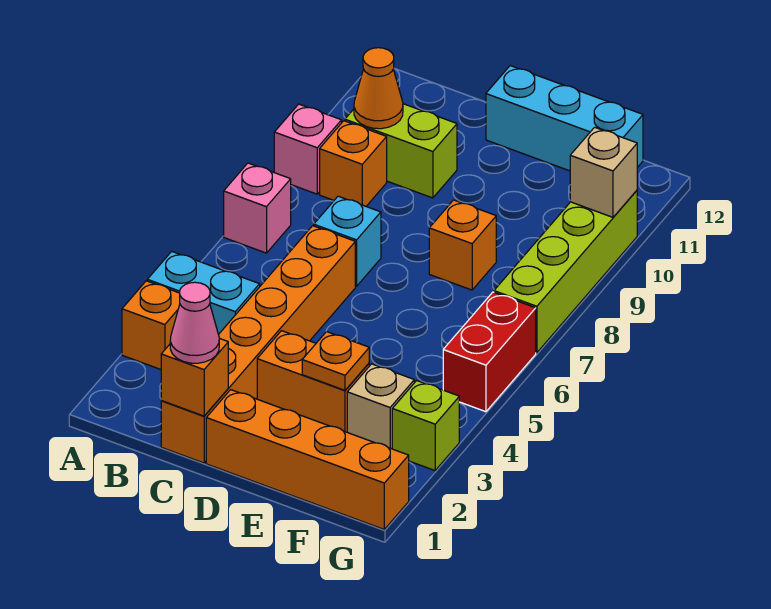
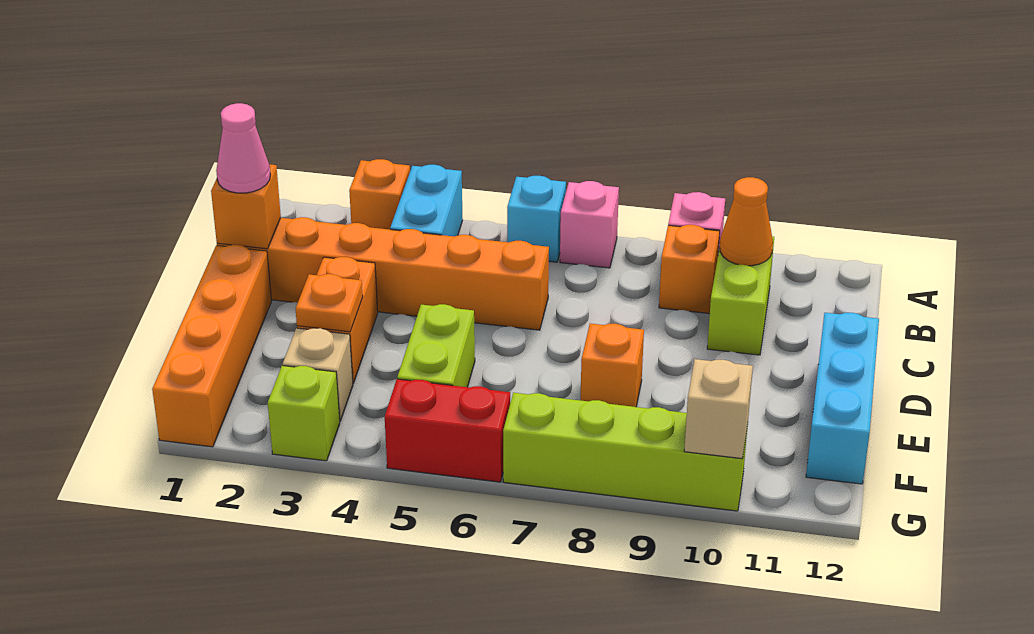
cyan 1x1 brick [314,196,381,286] -> cyan 1x1 brick moved to [507,176,566,262]
none -> lime 1x2 brick [397,304,475,387]

